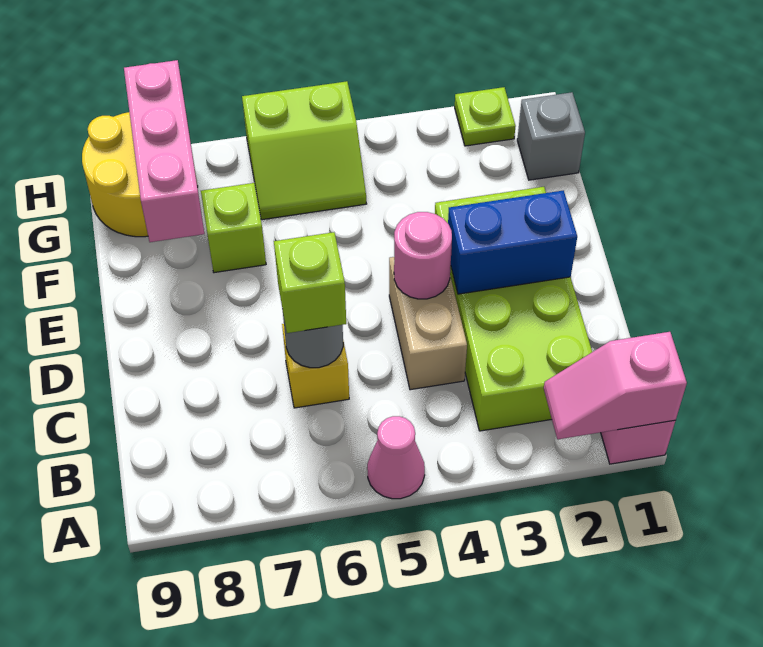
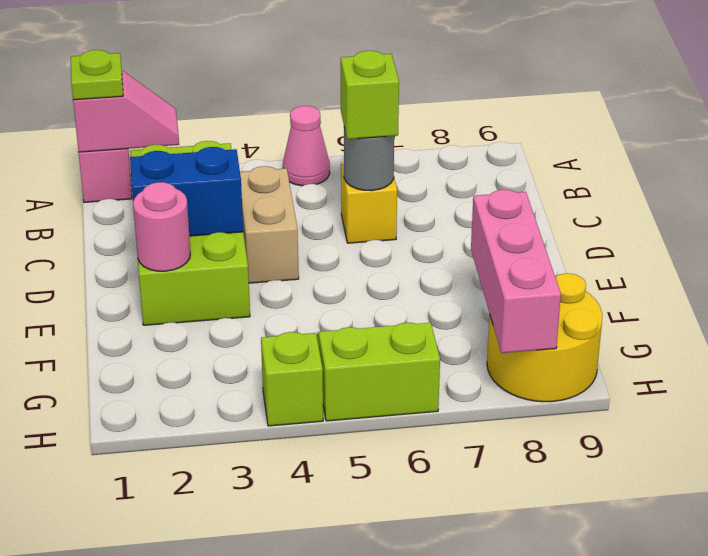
pink 1x1 round brick [394,212,452,299] -> pink 1x1 round brick moved to [133,182,190,271]
lime 1x1 brick [201,183,266,273] -> lime 1x1 brick moved to [261,332,323,426]
grey 1x1 brick [517,92,585,180] -> none
lime 1x1 plate [455,87,516,146] -> lime 1x1 plate moved to [71,50,123,100]

